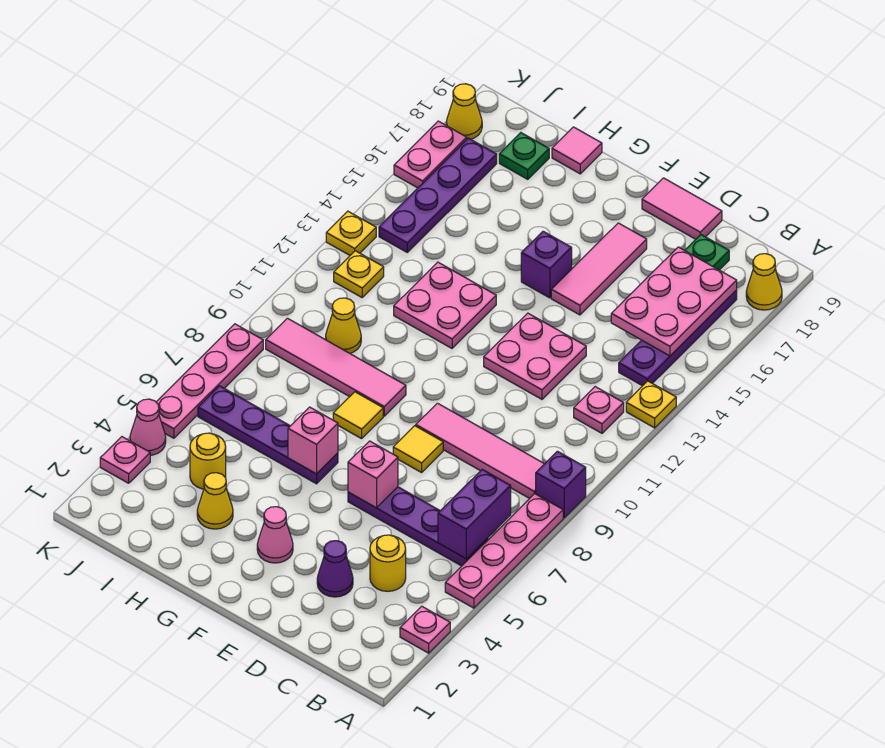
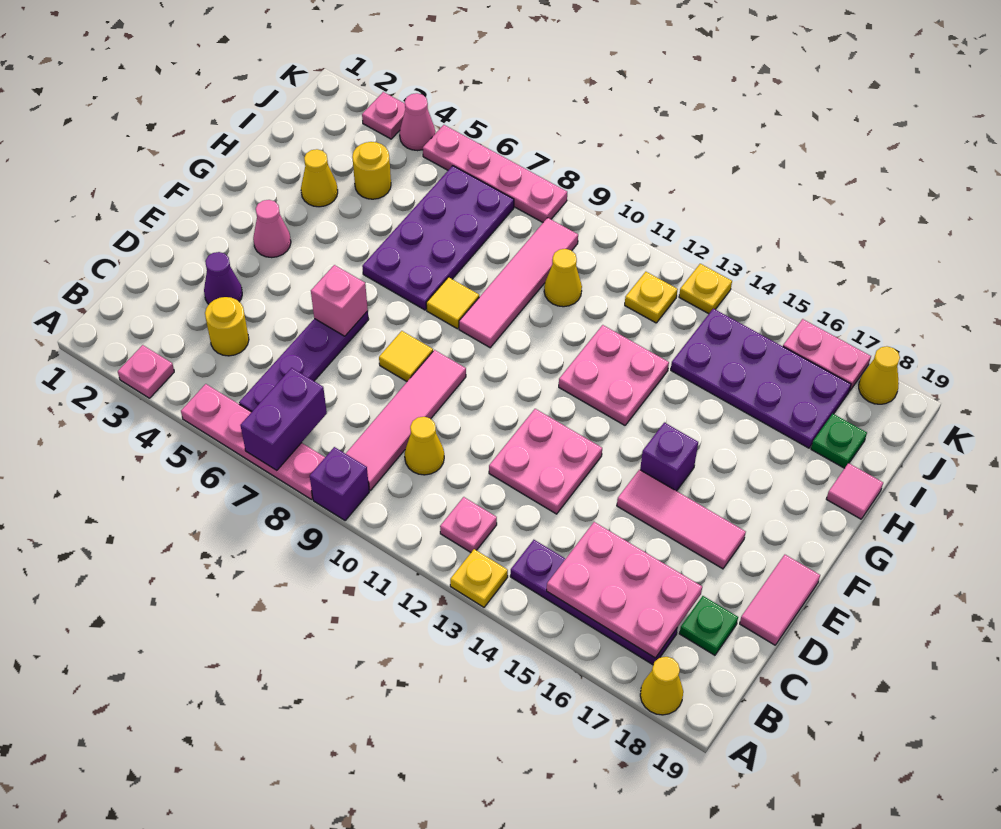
purple 1x2 brick [438,470,511,559] -> purple 1x2 brick turned to [240,368,327,470]
none -> yellow 1x1 cone [405,417,444,475]
purple 1x4 plate [198,386,338,484] -> purple 2x4 plate [362,166,514,310]
pink 1x1 brick [288,407,338,474] -> none
purple 1x4 plate [379,138,497,252] -> purple 2x4 plate [671,309,851,448]

